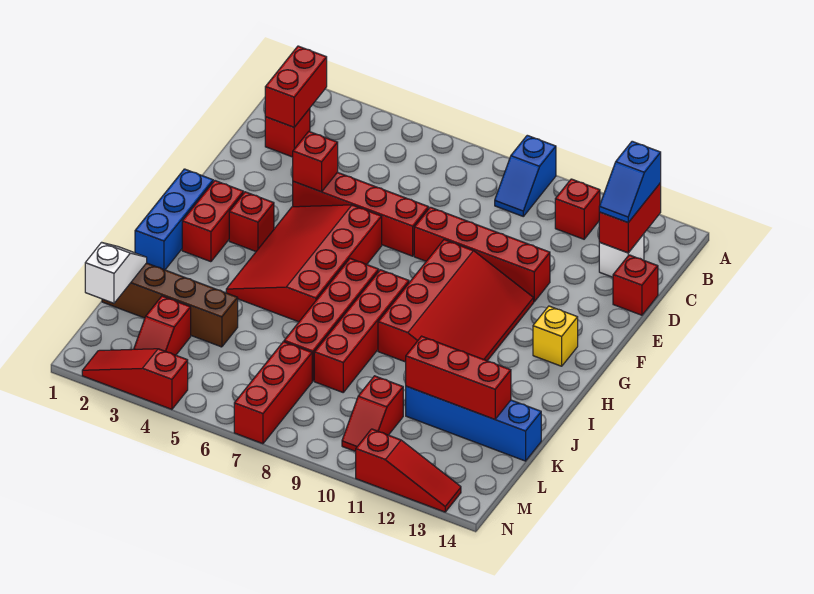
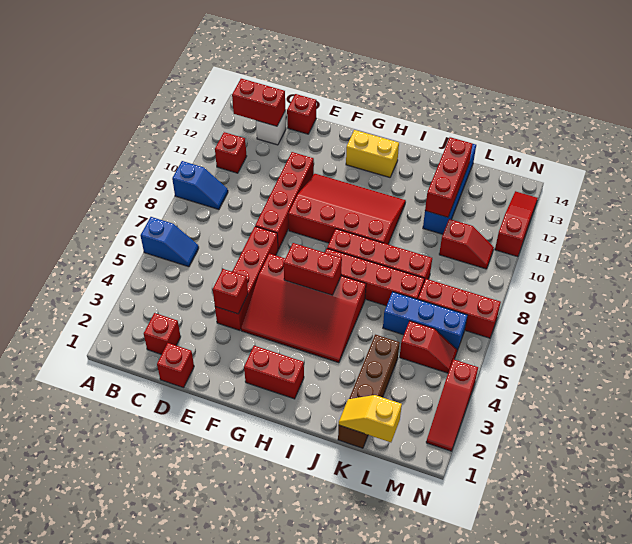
red 1x2 brick [265,46,327,127] -> red 1x2 brick moved to [284,243,342,295]
blue 1x2 slope [599,141,661,223] -> blue 1x2 slope moved to [141,217,199,267]
blue 1x3 brick [135,169,213,270] -> blue 1x3 brick moved to [383,292,468,350]
red 1x1 brick [229,192,274,251] -> red 1x1 brick moved to [157,343,194,388]
yellow 1x1 brick [533,306,578,366] -> yellow 1x2 brick [346,130,399,177]
white 1x2 slope [85,242,147,303] -> yellow 1x2 slope [339,395,402,442]
red 1x2 slope [134,296,191,355] -> red 1x2 slope moved to [400,321,457,373]

